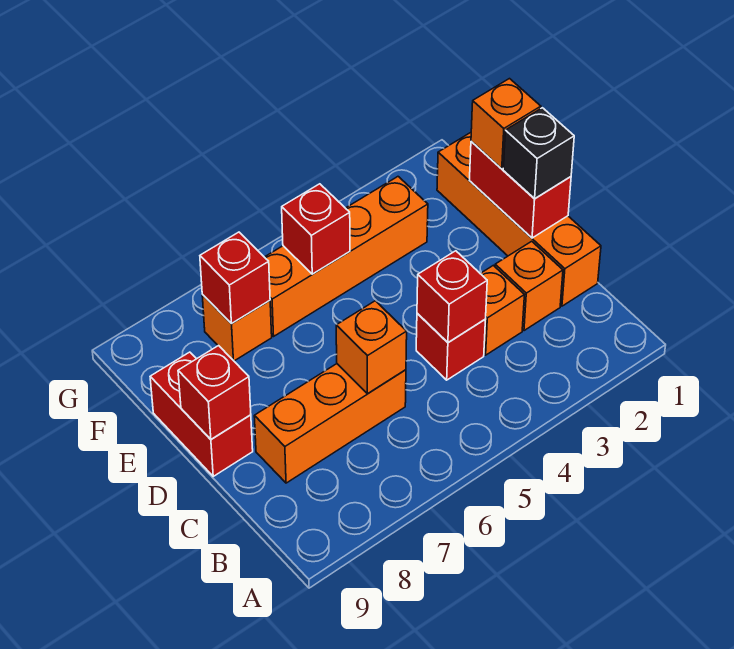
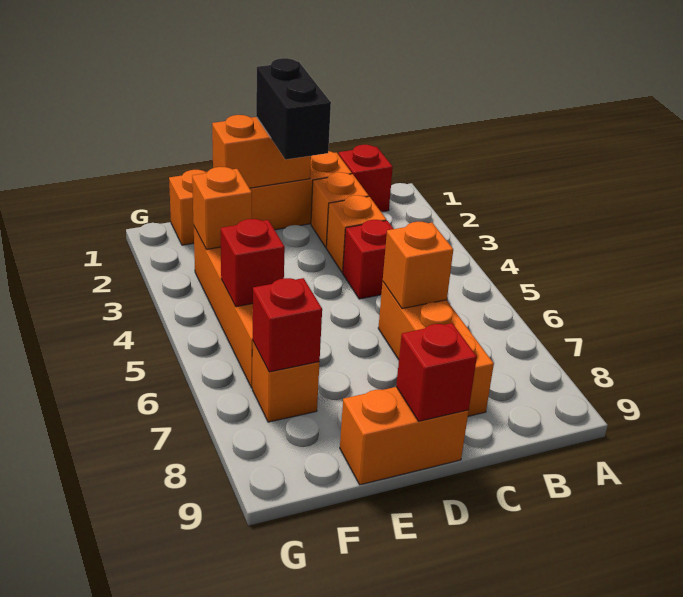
red 1x1 brick [417,251,487,343] -> red 1x1 brick moved to [338,145,393,212]
red 1x2 brick [469,142,571,238] -> orange 1x2 brick [212,115,311,188]
black 1x1 brick [503,108,574,198] -> black 1x2 brick [256,58,331,160]
red 1x2 brick [150,352,253,476] -> orange 1x2 brick [340,387,469,485]
orange 1x1 brick [471,79,541,169] -> orange 1x1 brick moved to [192,167,252,249]

